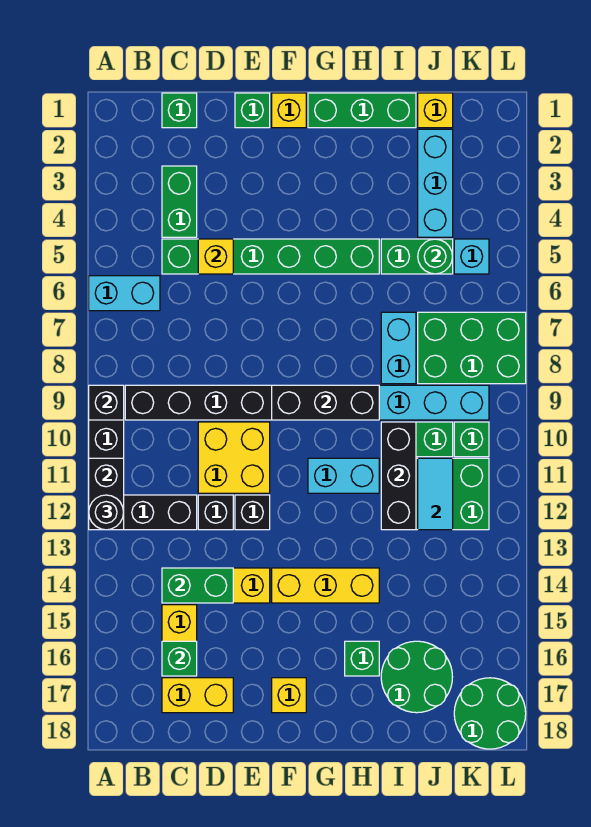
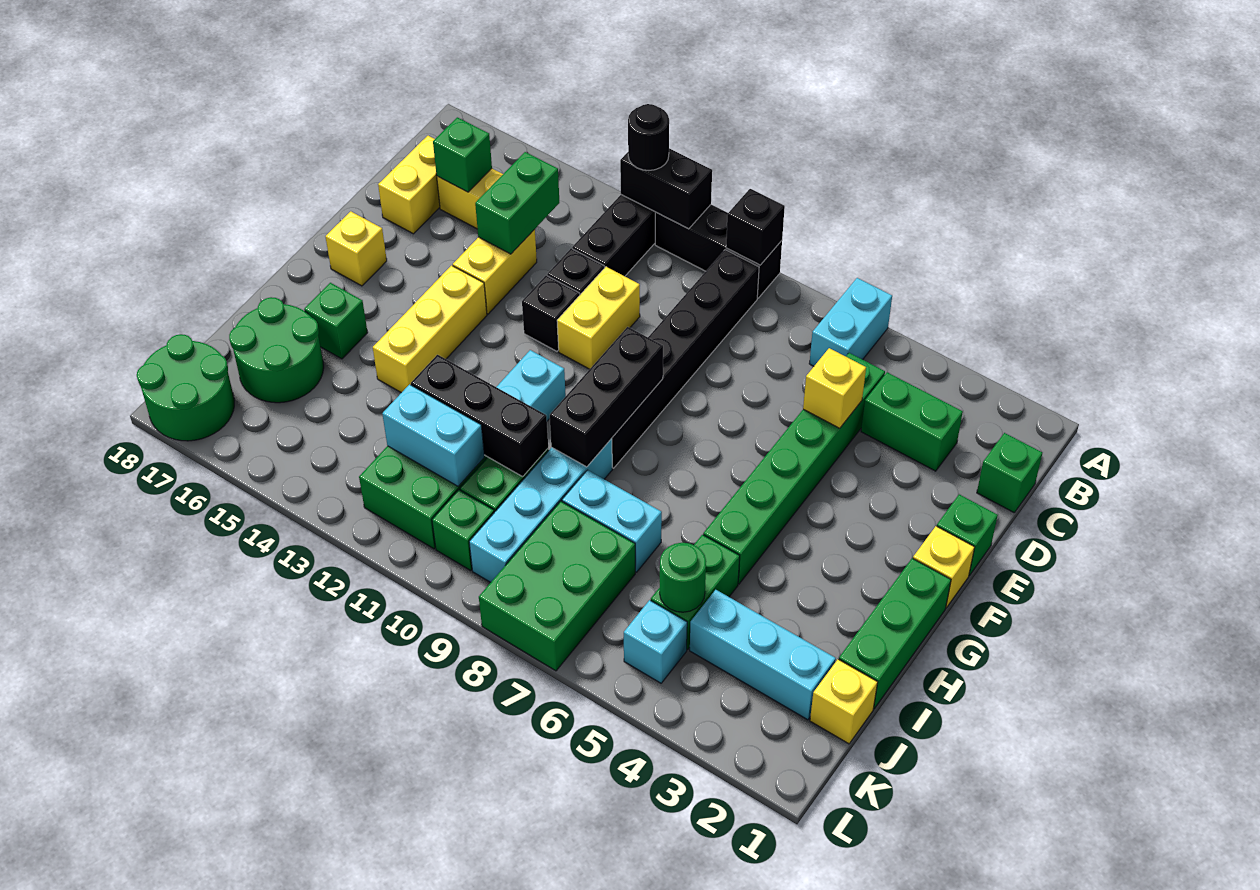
yellow 2x2 brick [198,422,270,493] -> yellow 1x2 brick [557,267,640,369]
cyan 1x2 tile [418,458,453,530] -> cyan 1x2 brick [382,384,484,486]

